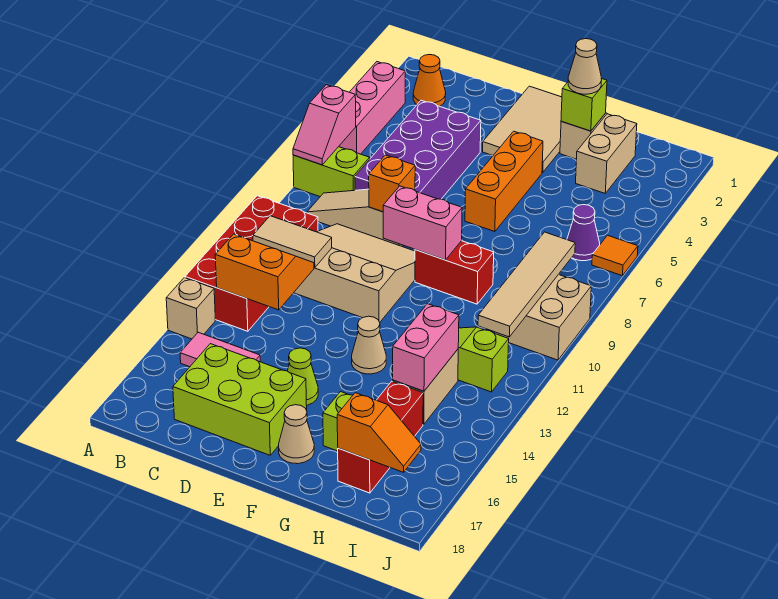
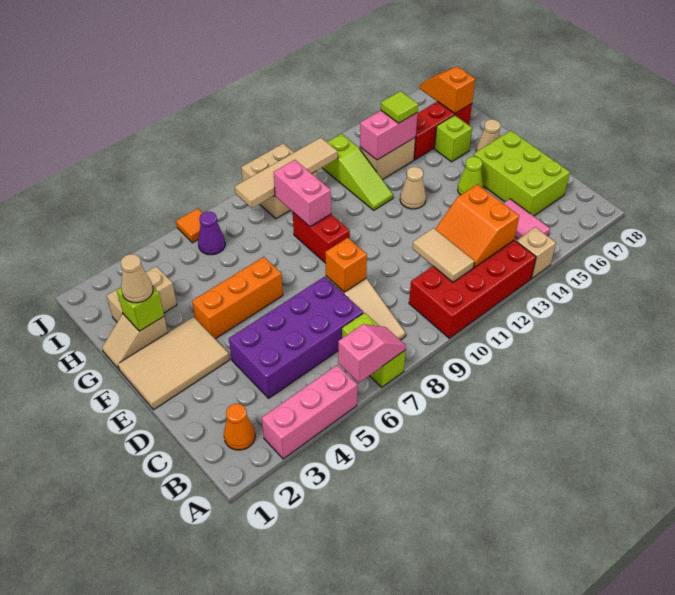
tan 3x3 slope [294,224,415,322] -> none
pink 1x2 brick [383,186,462,260] -> pink 1x2 brick moved to [273,160,331,227]
none -> lime 1x1 tile [381,91,418,123]

